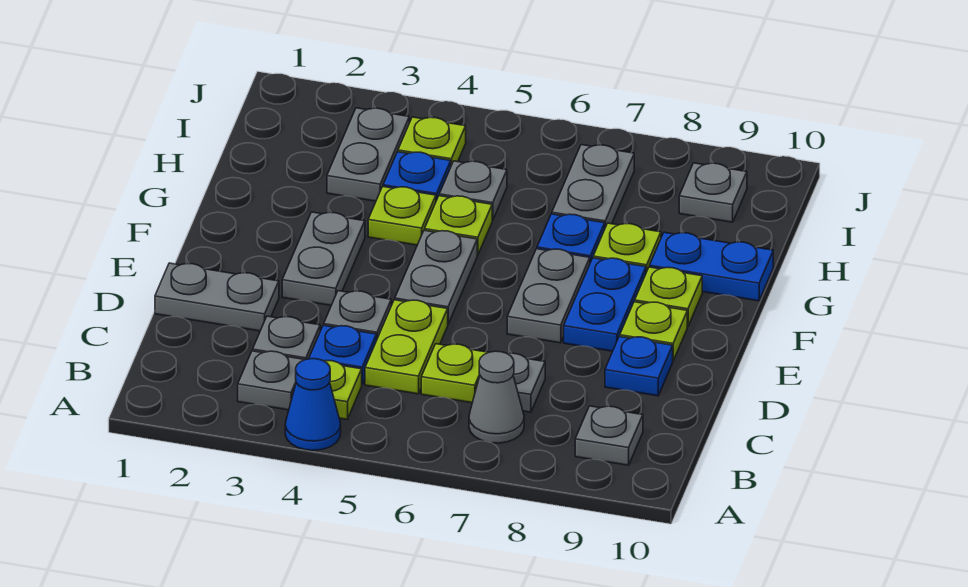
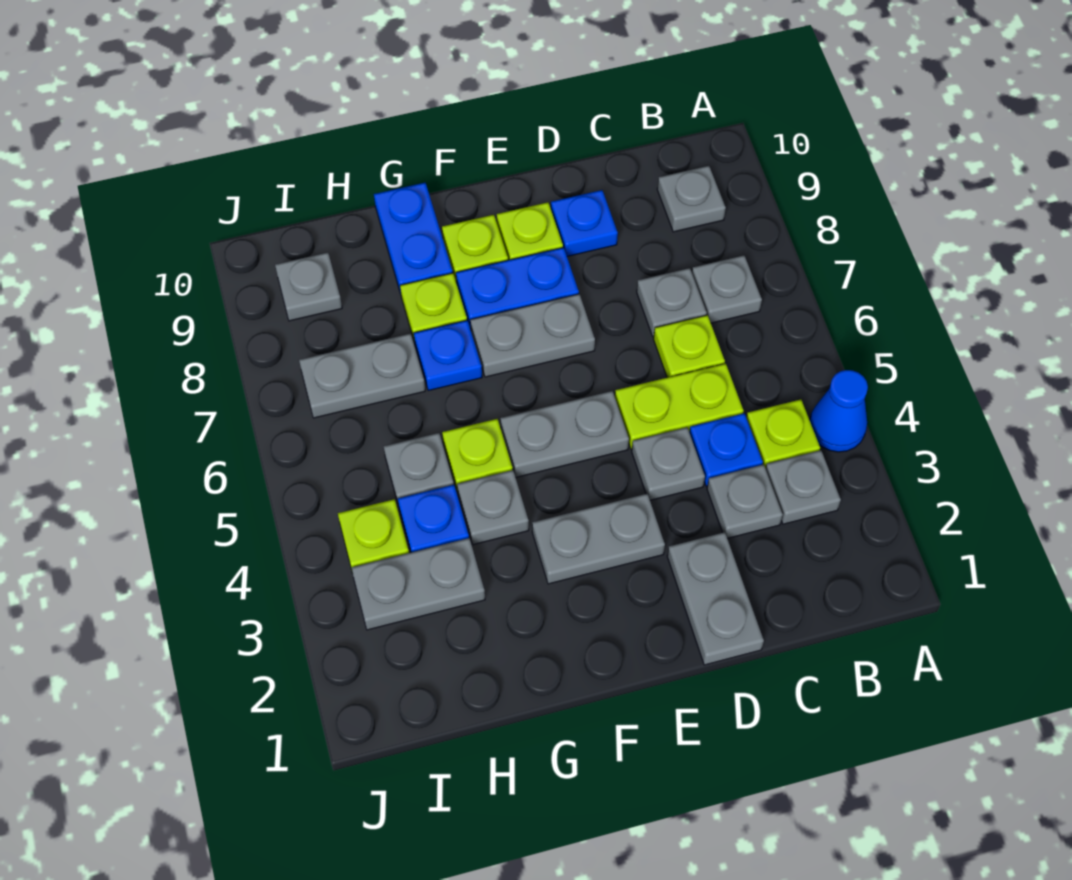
grey 1x1 cone [469,351,524,443] -> grey 1x1 plate [692,255,762,323]
lime 1x1 plate [368,187,436,245] -> grey 1x1 plate [457,470,529,545]

